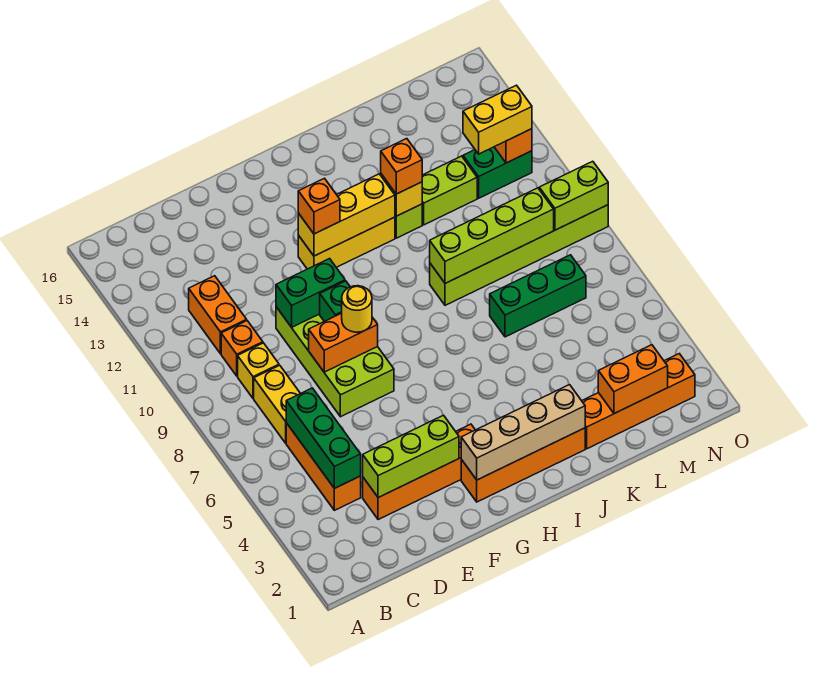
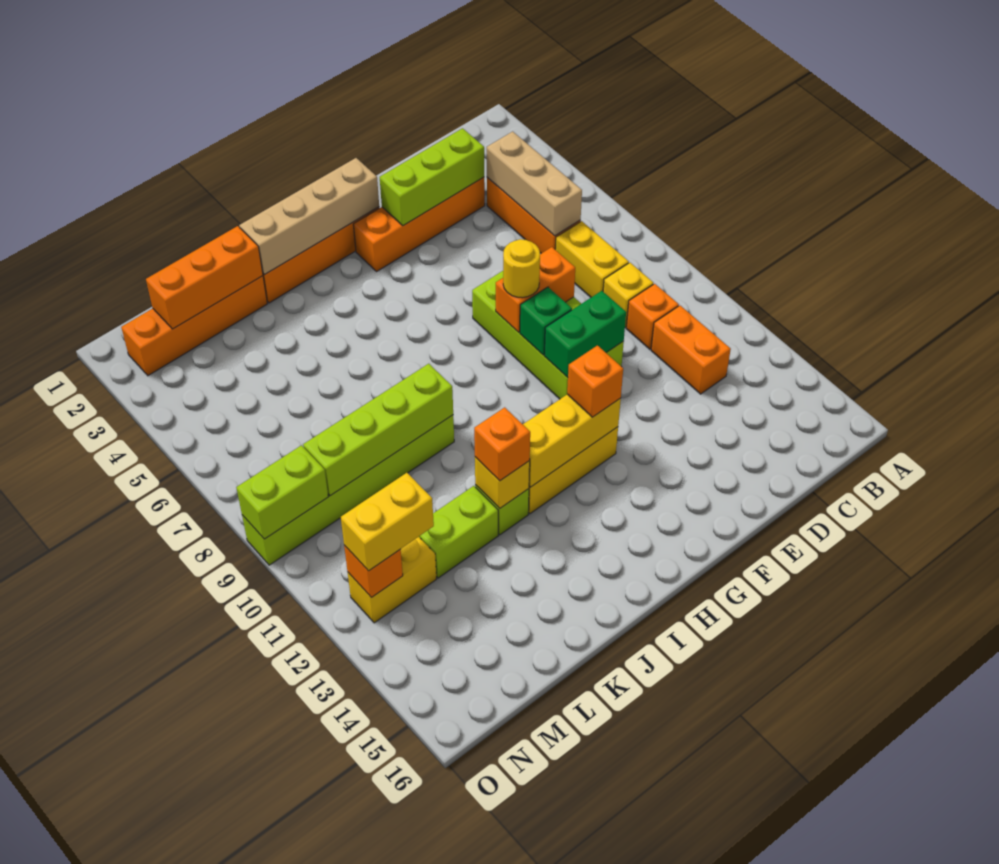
green 1x3 brick [286,388,361,489] -> tan 1x3 brick [487,132,582,236]
green 1x3 brick [490,255,586,337] -> none
orange 1x2 brick [598,345,668,414] -> orange 1x3 brick [146,226,263,329]
green 1x2 brick [463,147,532,198] -> yellow 1x2 brick [348,537,436,623]

